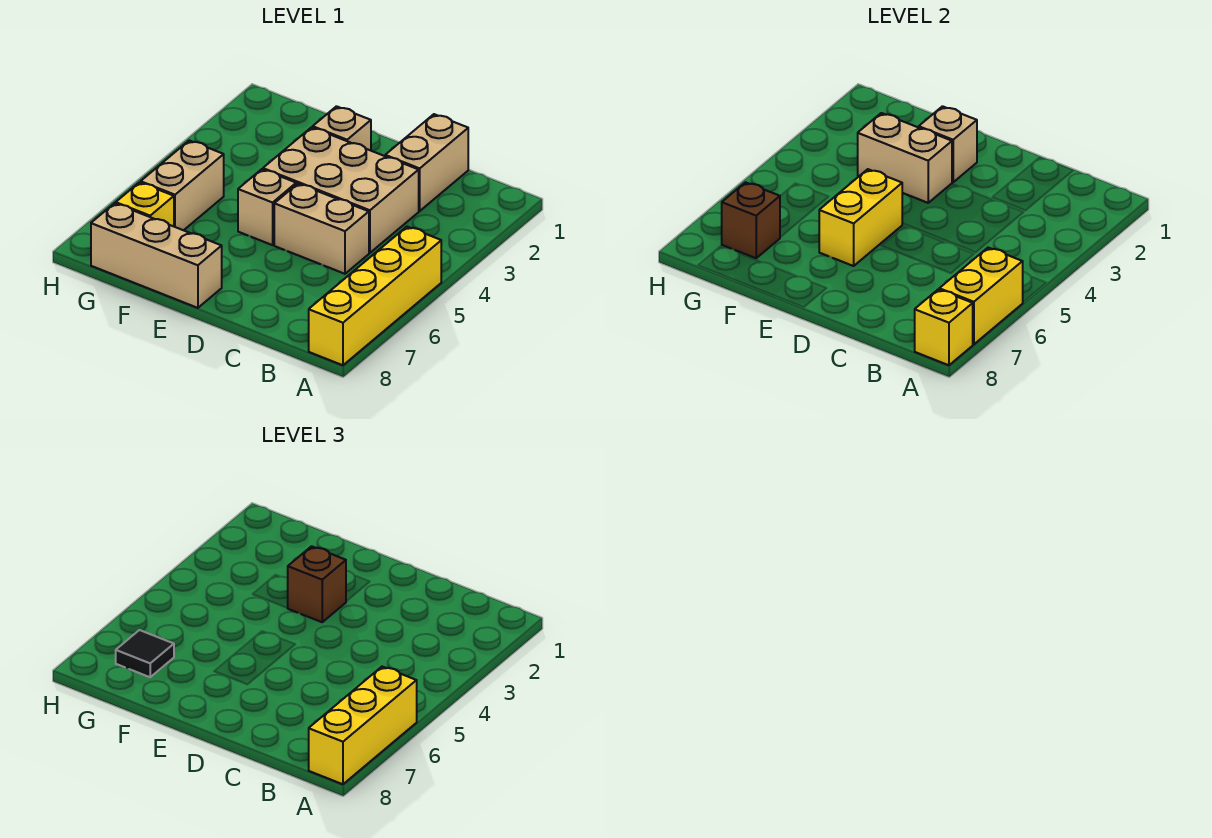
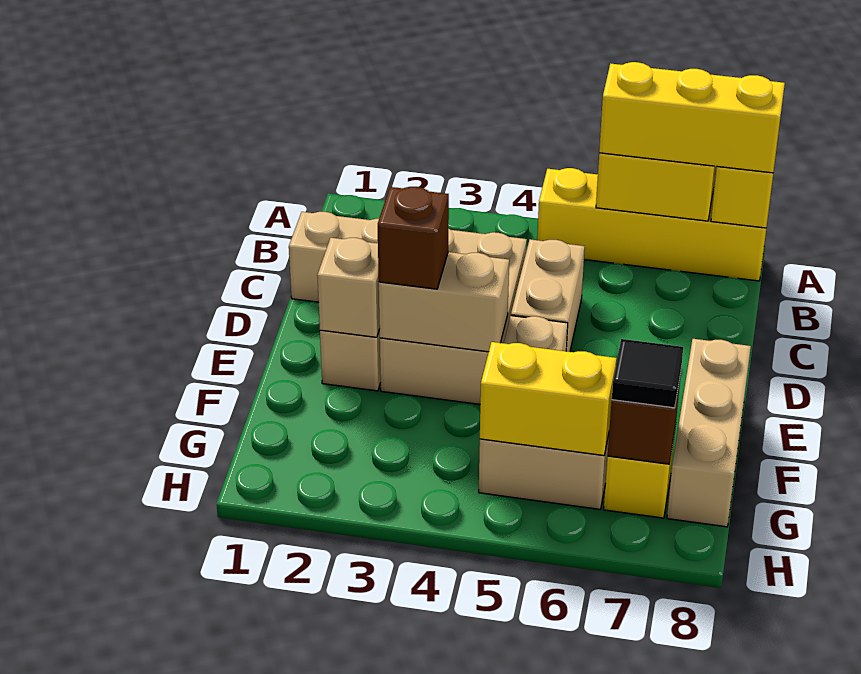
tan 1x2 brick [858,113,952,203] -> tan 1x2 brick turned to [379,252,509,352]
yellow 1x2 brick [819,169,902,266] -> yellow 1x2 brick moved to [480,342,617,455]

